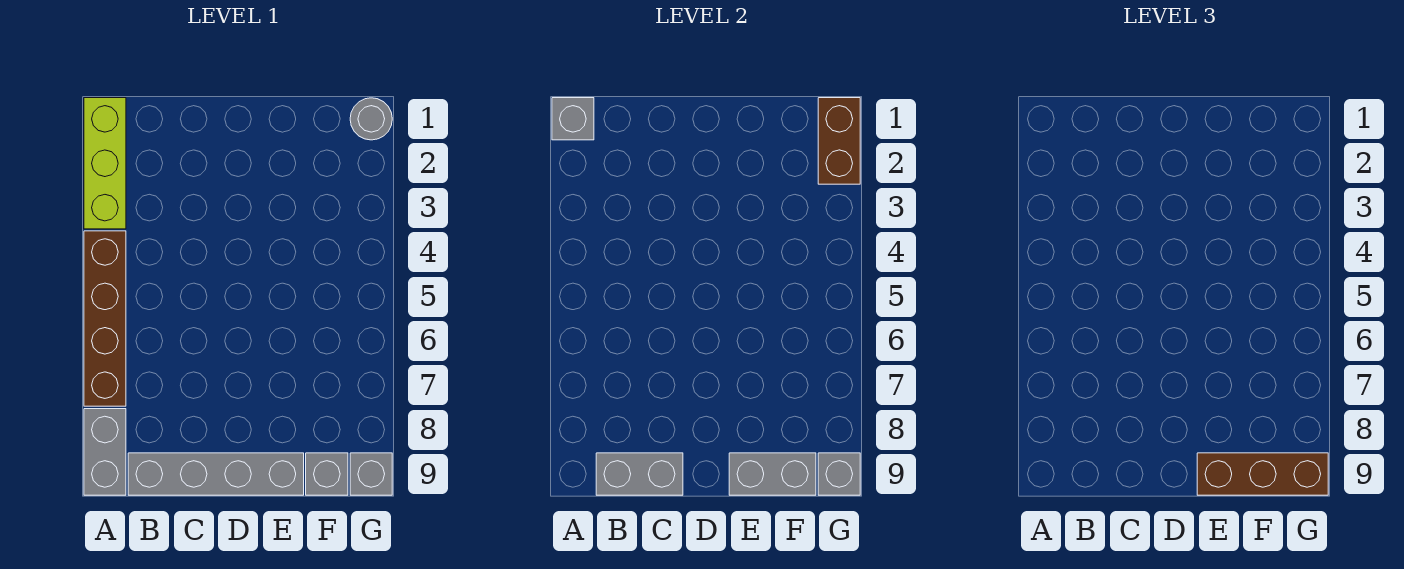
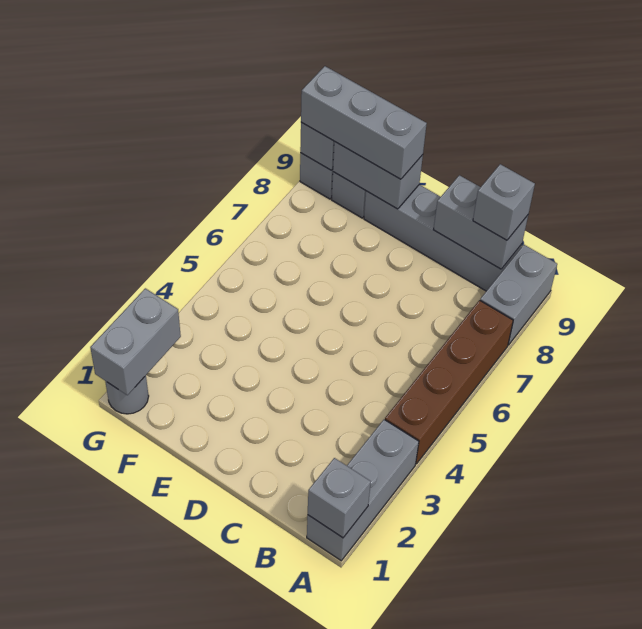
lime 1x3 brick [84,98,126,229] -> grey 1x3 brick [307,420,419,561]
none -> grey 1x1 brick [473,164,535,240]
brown 1x3 brick [1197,453,1328,495] -> grey 1x3 brick [301,66,427,179]
brown 1x2 brick [818,98,860,184] -> grey 1x2 brick [90,288,181,395]

